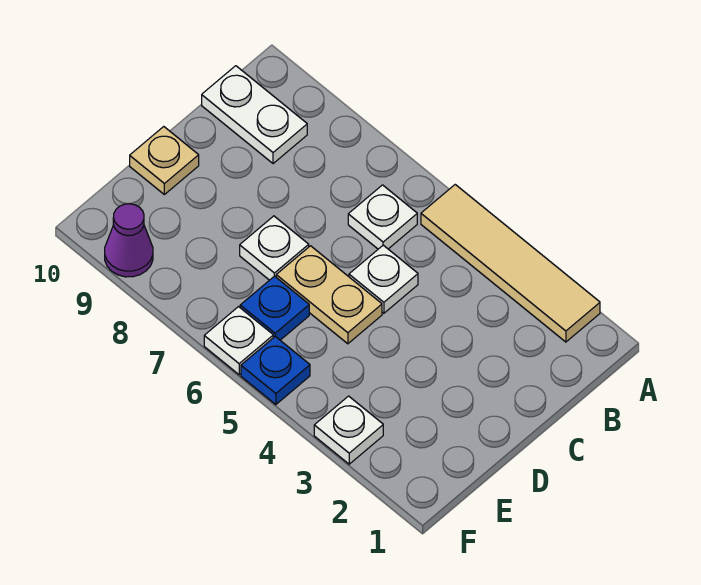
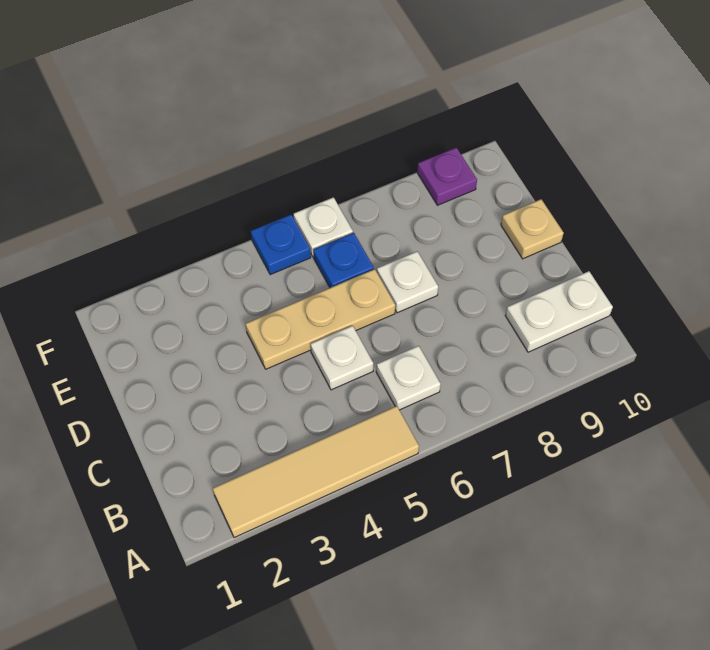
tan 1x2 plate [276,246,382,344] -> tan 1x3 plate [246,269,395,369]
white 1x1 plate [314,396,383,464] -> none
purple 1x1 cone [105,204,153,277] -> purple 1x1 plate [417,148,477,205]

